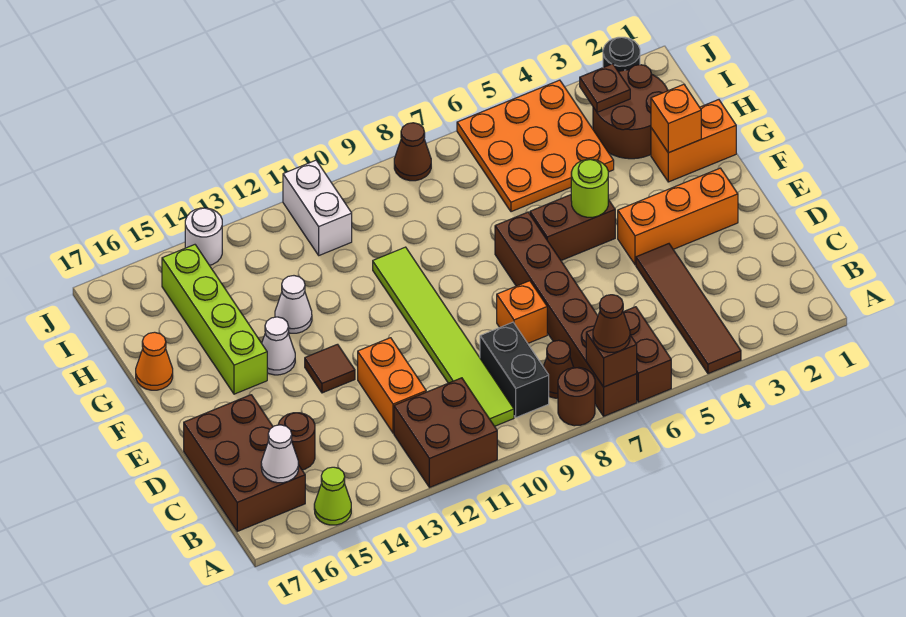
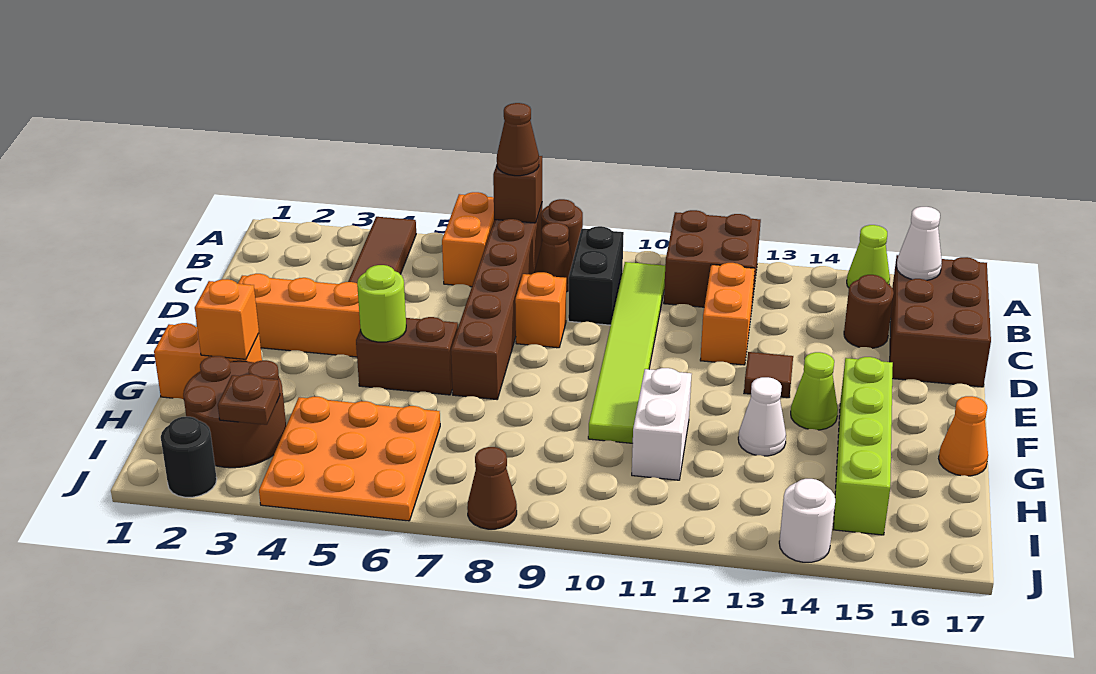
brown 1x2 brick [624,307,671,402] -> orange 1x2 brick [442,192,494,287]
white 1x1 cone [262,317,295,375] -> lime 1x1 cone [791,352,838,430]
white 1x2 brick [283,160,352,255] -> white 1x2 brick moved to [632,368,691,480]

